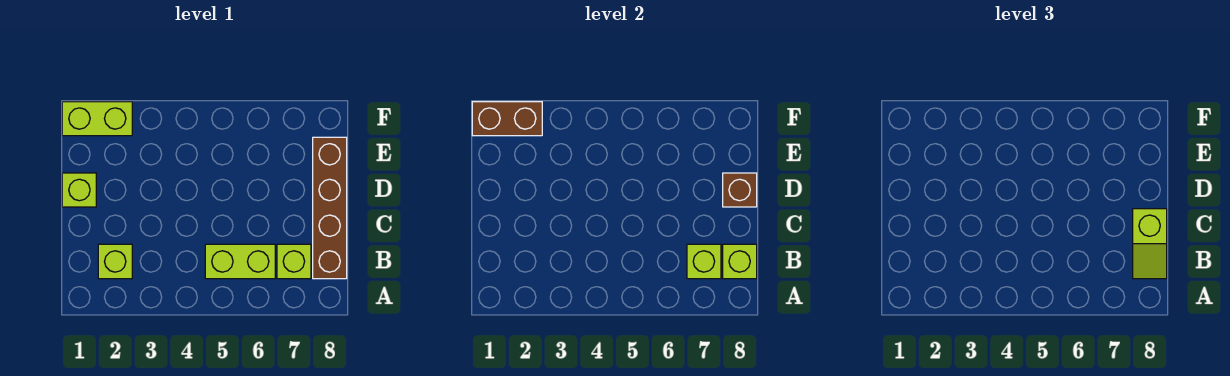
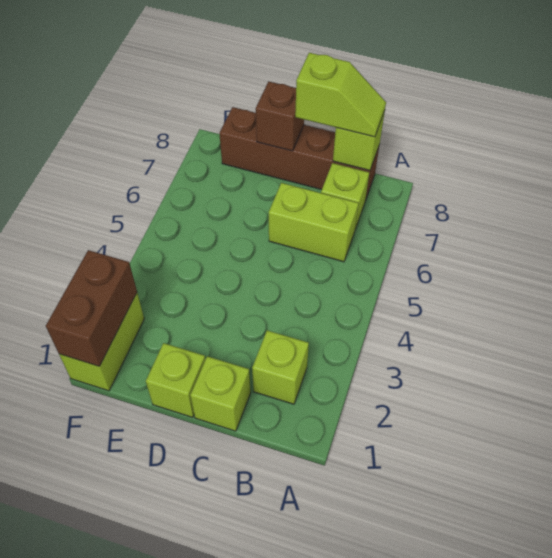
lime 1x2 brick [205,244,275,279] -> lime 1x2 brick turned to [269,183,358,262]
lime 1x1 brick [687,244,721,279] -> lime 1x1 brick moved to [190,356,251,431]

